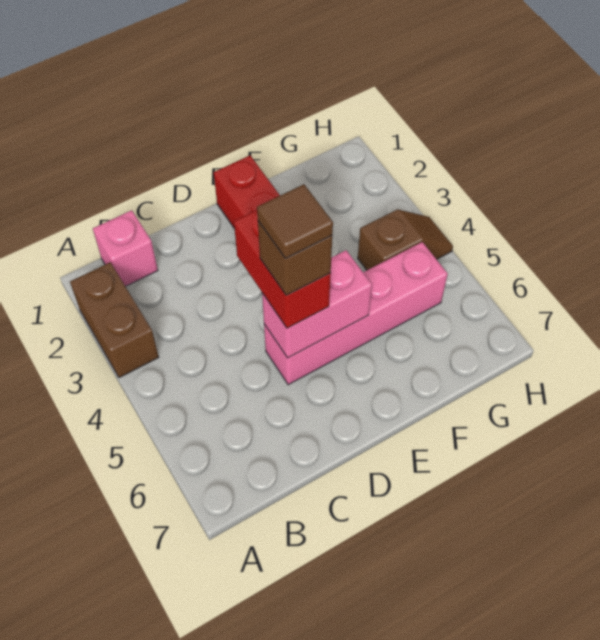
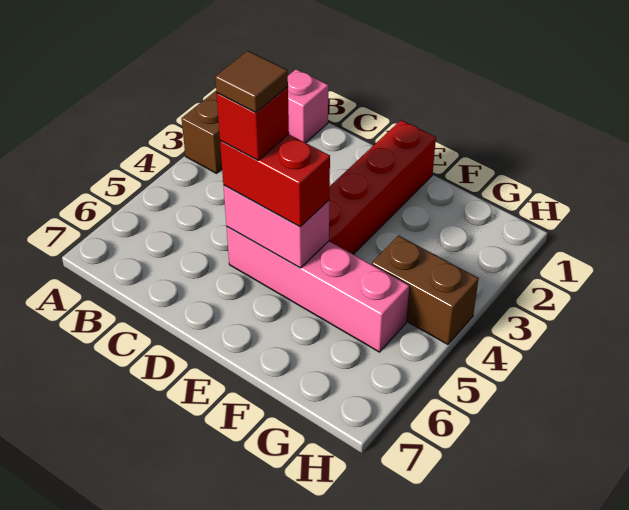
red 1x2 brick [234,210,331,328] -> red 1x2 brick turned to [220,134,330,227]
brown 1x1 brick [258,221,332,295] -> red 1x1 brick [217,87,289,160]
brown 1x2 slope [358,209,453,270] -> brown 1x2 brick [372,236,479,344]

